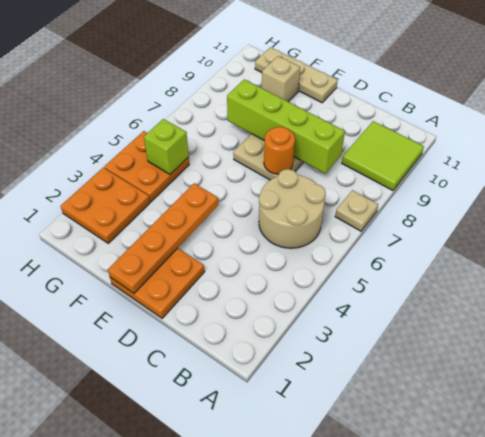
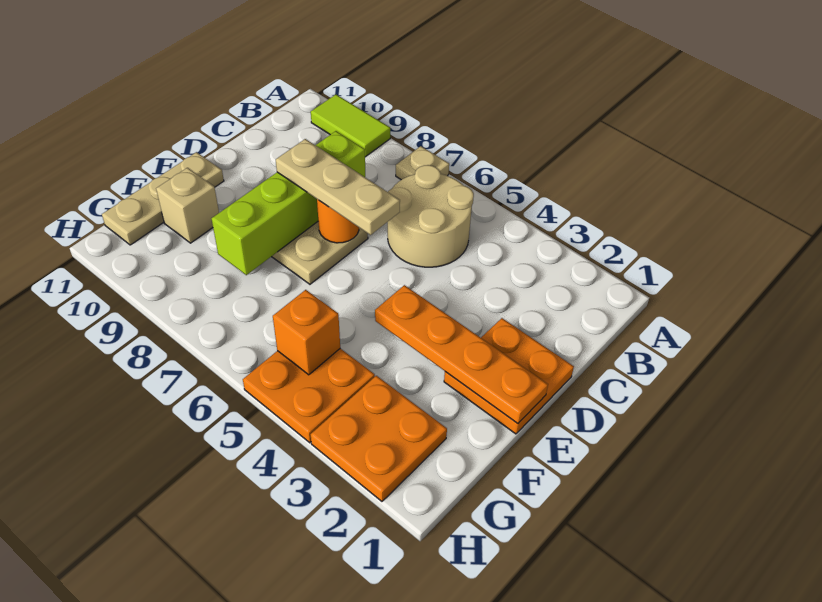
lime 2x2 tile [342,121,424,191] -> lime 1x2 tile [311,95,390,157]
none -> tan 1x3 plate [276,139,400,235]
lime 1x1 brick [144,119,189,174] -> orange 1x1 brick [273,290,340,375]

